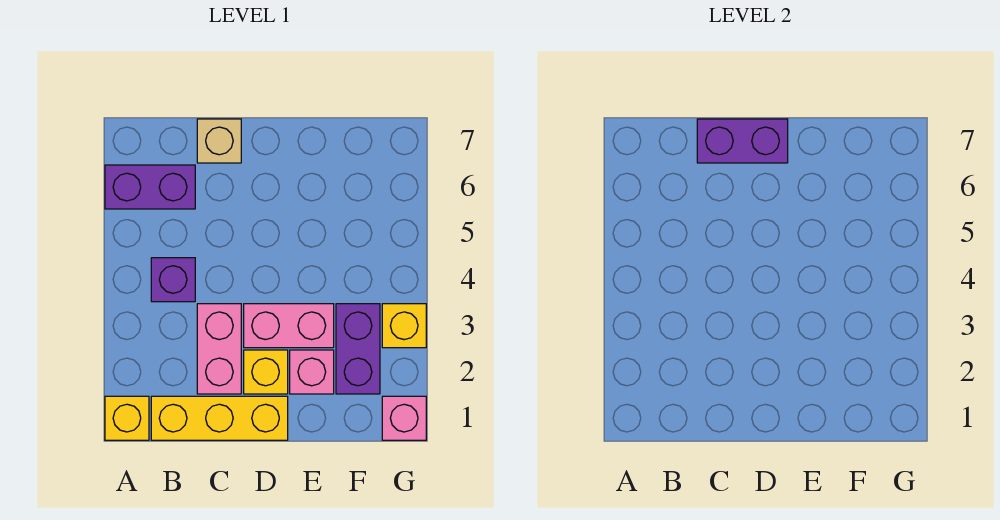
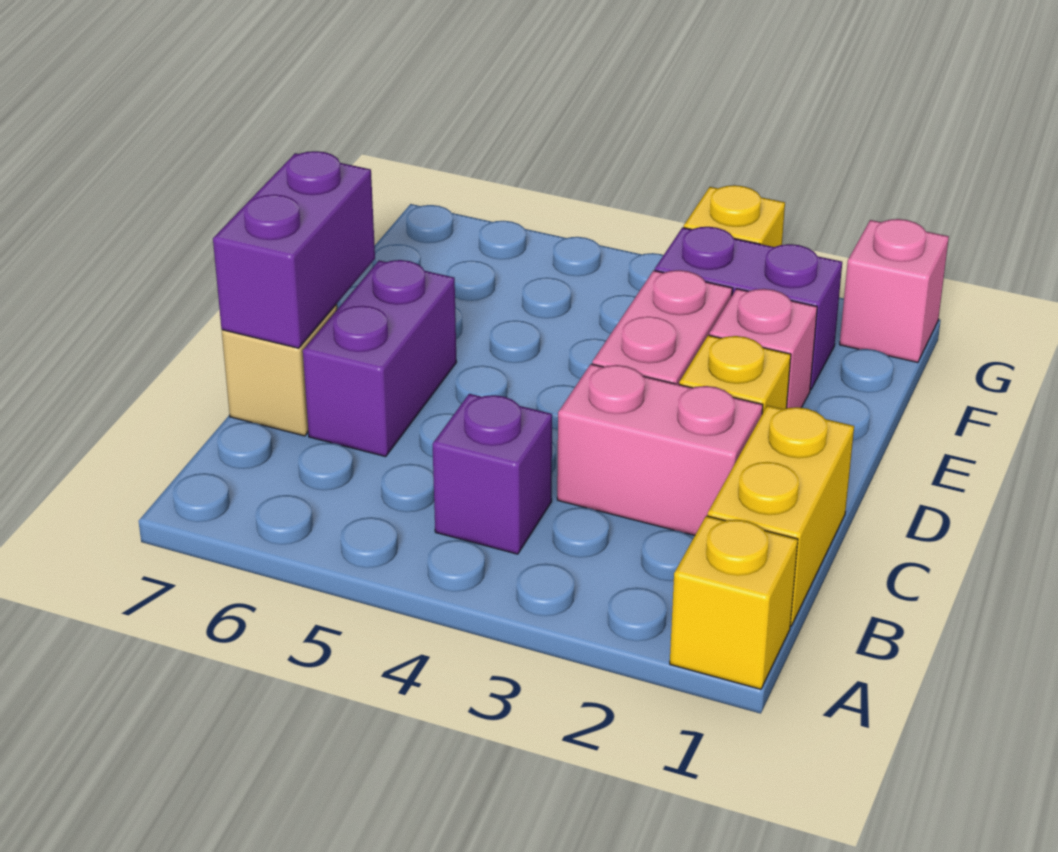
purple 1x2 brick [105,165,195,209] -> purple 1x2 brick moved to [303,260,457,457]
yellow 1x3 brick [151,396,288,440] -> yellow 1x2 brick [707,405,854,626]

